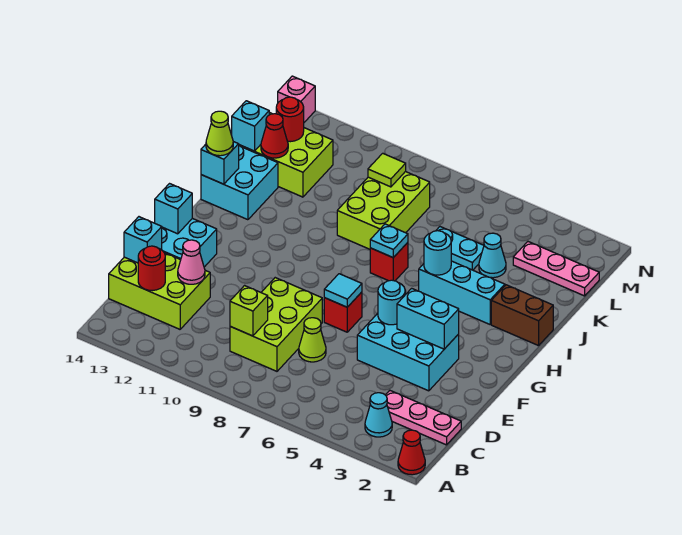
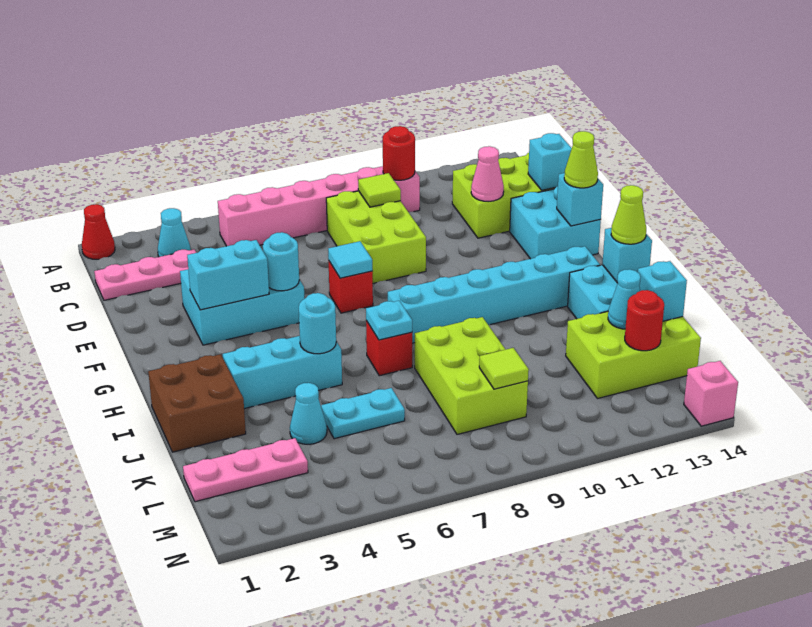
none -> pink 1x6 brick [218,166,420,246]
lime 1x1 brick [230,286,268,336] -> lime 1x1 tile [358,173,401,207]
red 1x1 round brick [138,246,165,291] -> red 1x1 round brick moved to [383,126,415,180]
lime 1x1 cone [299,318,326,362] -> lime 1x1 cone moved to [564,131,598,188]
none -> cyan 1x6 brick [388,246,600,343]
brown 1x2 brick [491,285,553,346] -> brown 2x2 brick [148,354,246,452]
red 1x1 cone [261,114,288,158] -> cyan 1x1 cone [608,269,641,329]

